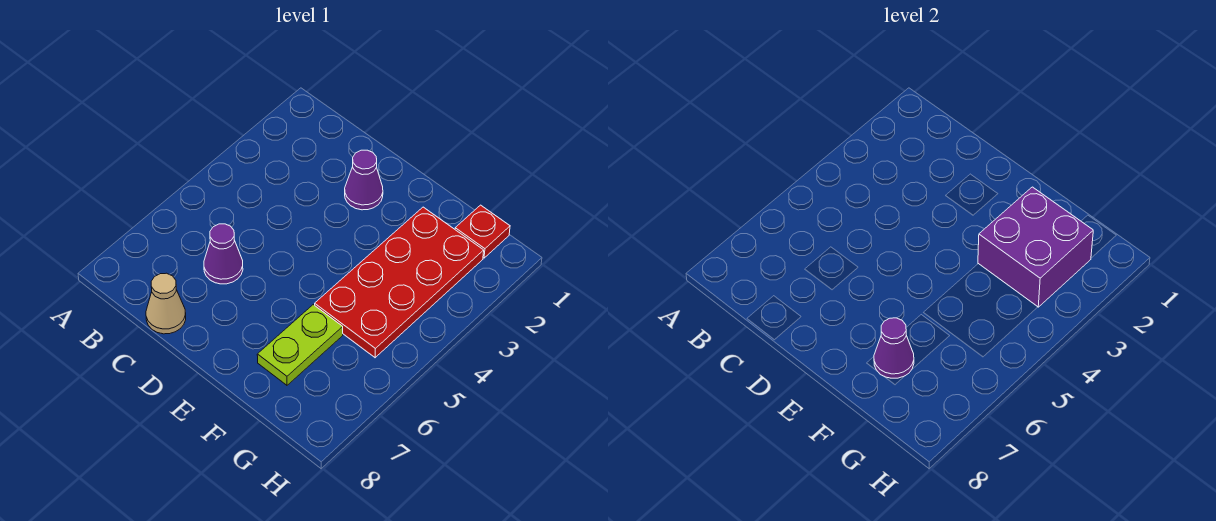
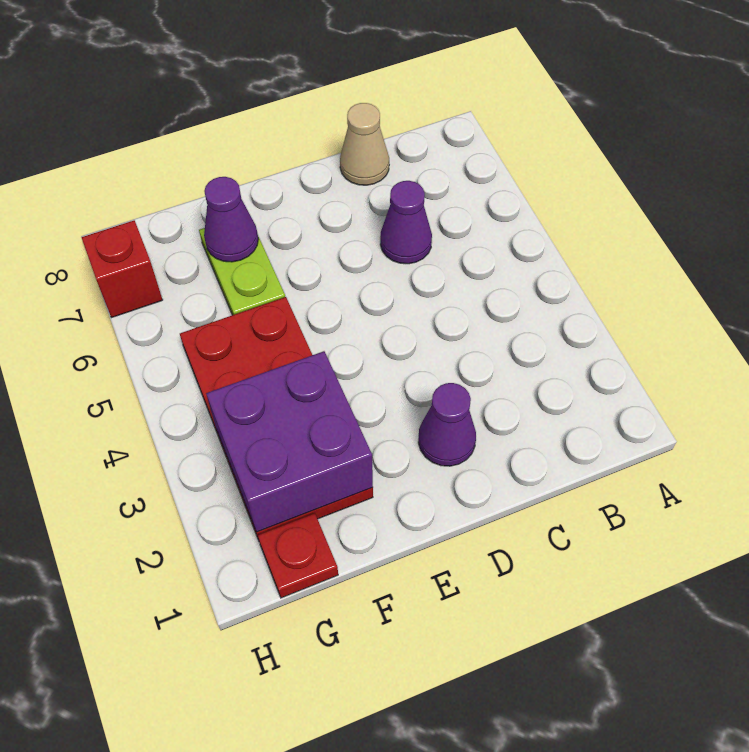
none -> red 1x1 brick [81,220,162,318]

